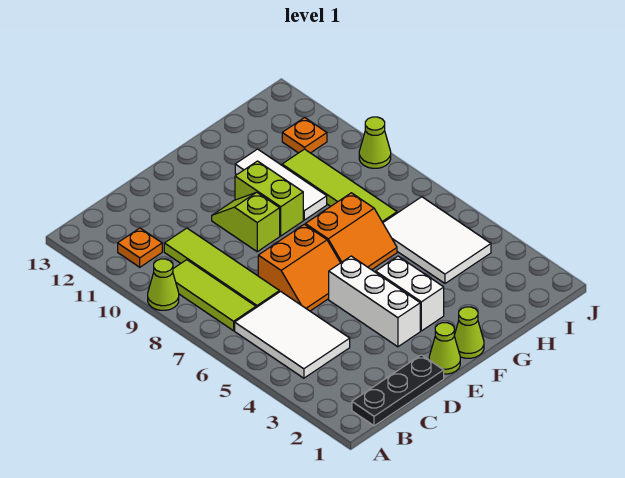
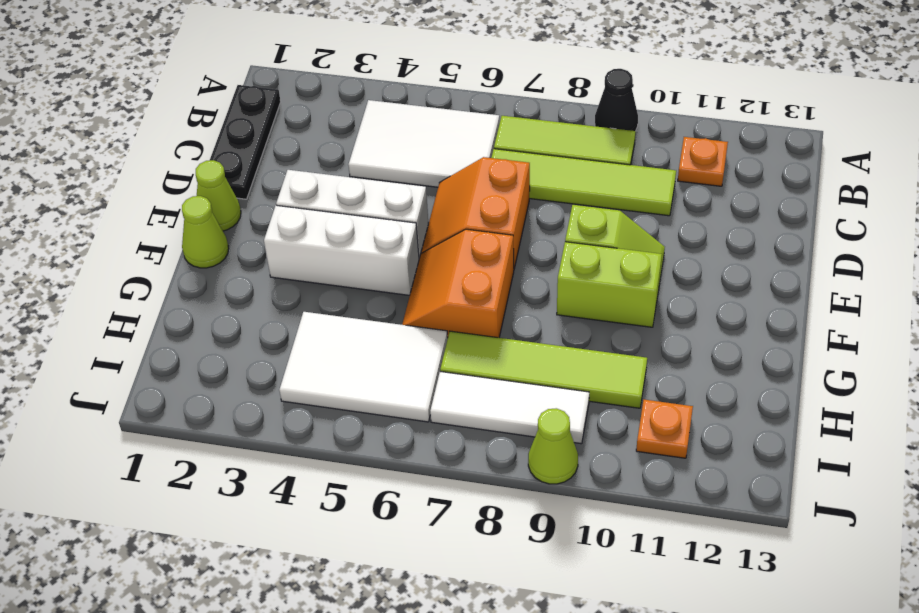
lime 1x1 cone [148,259,179,310] -> black 1x1 cone [595,69,638,131]
white 1x2 brick [376,256,444,331] -> white 1x3 brick [264,205,419,295]
white 1x3 tile [235,149,327,220] -> white 1x3 tile moved to [430,372,589,444]

